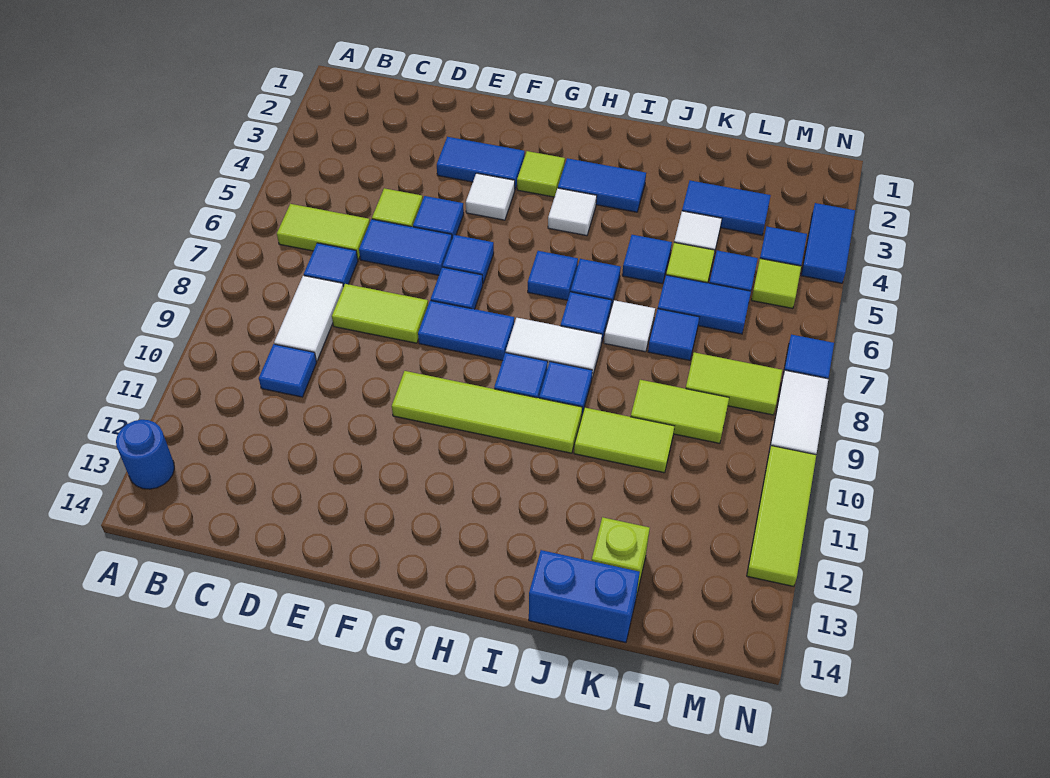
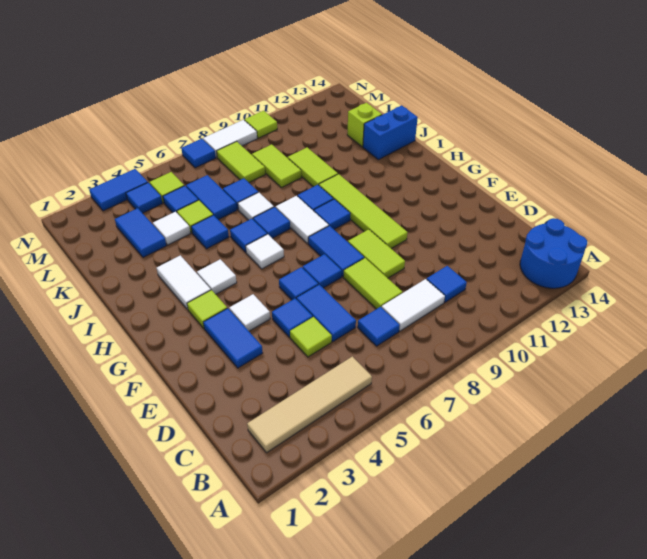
blue 1x1 round brick [116,420,174,489] -> blue 2x2 round brick [520,218,587,288]
none -> tan 1x4 tile [247,356,372,453]
lime 1x2 tile [277,204,370,259] -> lime 1x2 tile moved to [348,229,405,278]
blue 1x2 tile [558,158,646,212] -> white 1x2 tile [157,255,211,309]
blue 1x1 tile [528,251,578,300] -> white 1x1 tile [246,234,284,269]
blue 1x2 brick [529,550,640,643] -> blue 1x2 brick turned to [363,105,418,160]
lime 1x3 tile [747,446,816,587] -> lime 1x1 tile [245,111,277,138]

